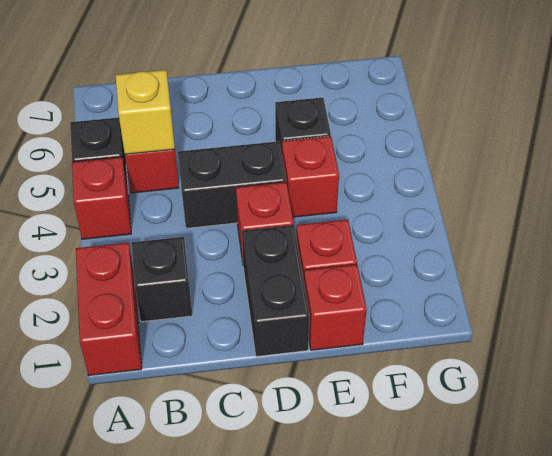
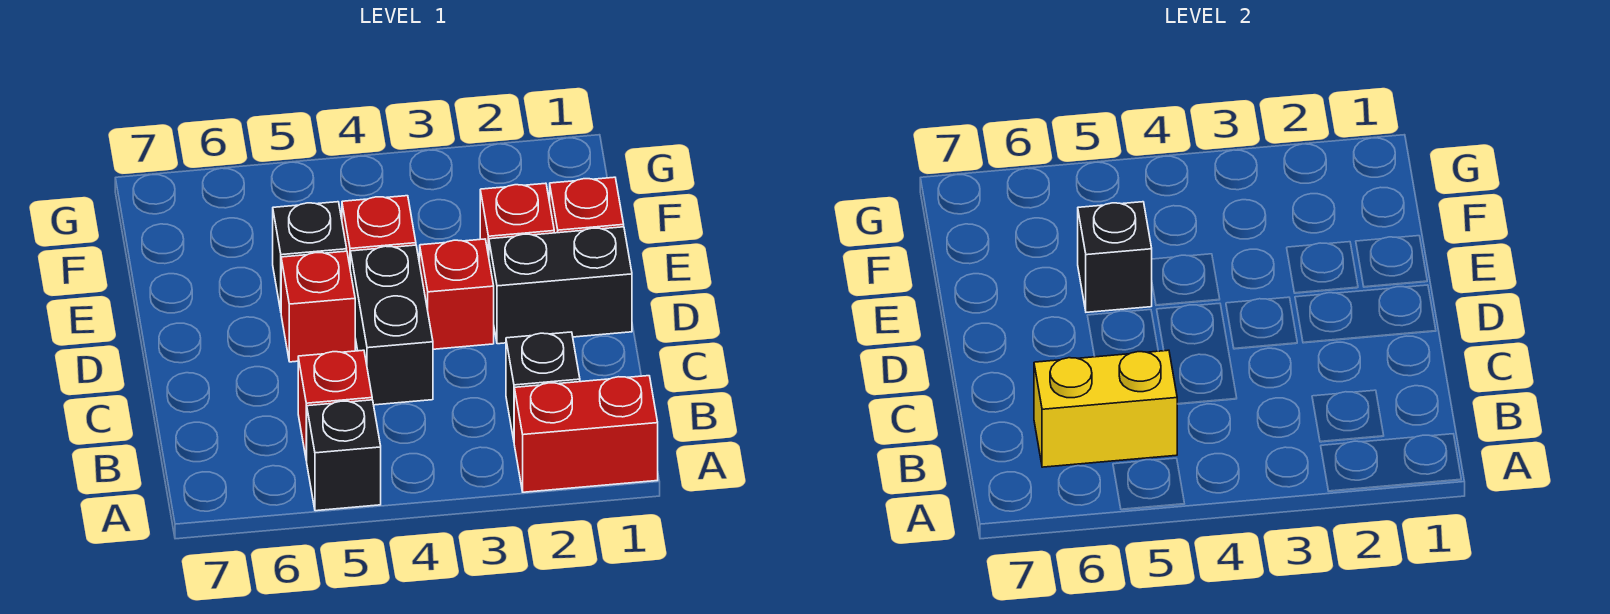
red 1x1 brick [72,157,131,239] -> red 1x1 brick moved to [281,251,355,362]
yellow 1x1 brick [116,70,175,154] -> yellow 1x2 brick [1034,350,1177,467]
none -> black 1x1 brick [1078,202,1152,312]

